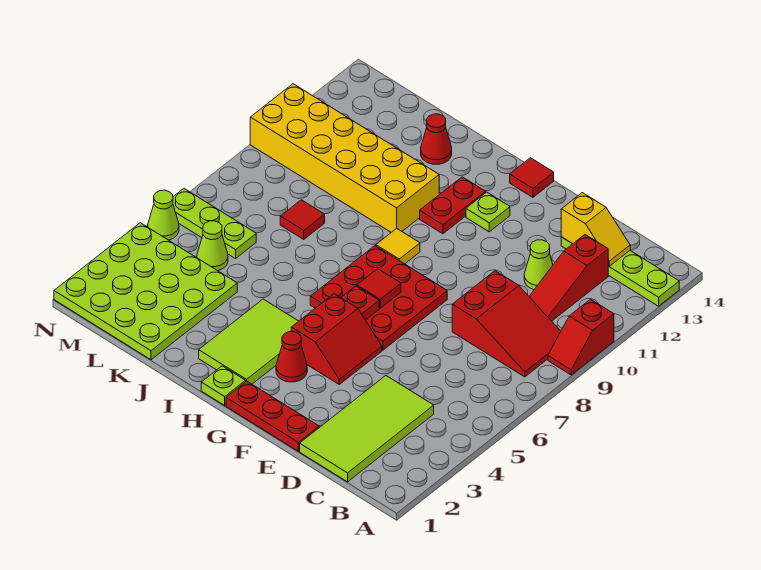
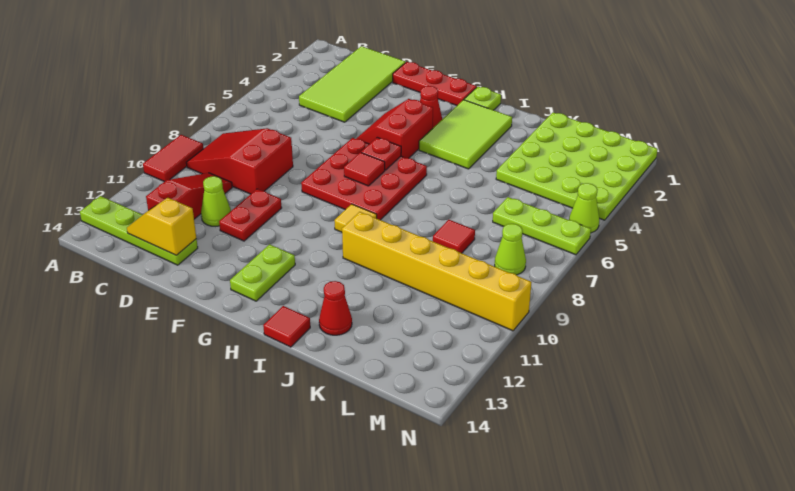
red 1x2 slope [548,299,614,375] -> red 1x2 tile [143,135,203,182]
lime 1x1 plate [466,192,510,232] -> lime 1x2 plate [230,244,295,301]
red 1x1 tile [510,158,554,197] -> red 1x1 tile moved to [263,306,310,347]
red 1x2 plate [420,177,486,234] -> red 1x2 plate moved to [219,189,282,241]
yellow 2x6 brick [250,84,439,232] -> yellow 1x6 brick [342,212,532,331]
lime 1x1 cone [197,221,228,271] -> lime 1x1 cone moved to [495,224,526,275]

